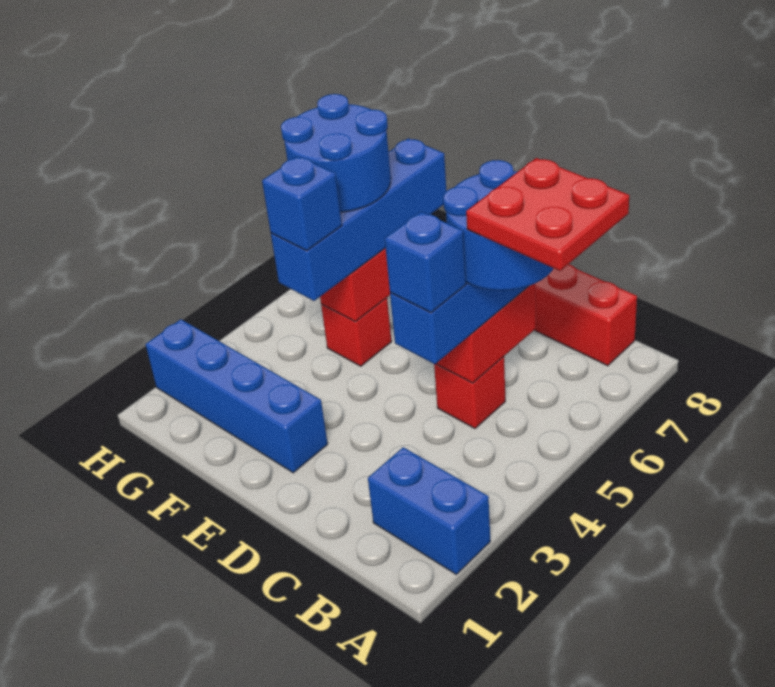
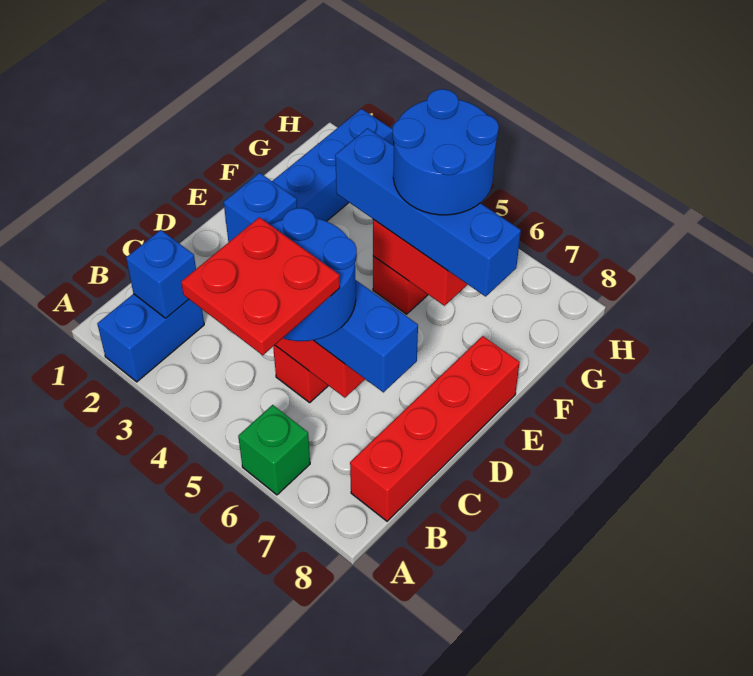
none -> green 1x1 brick [238,405,310,495]
blue 1x1 brick [262,156,342,251] -> blue 1x1 brick moved to [126,230,196,318]

